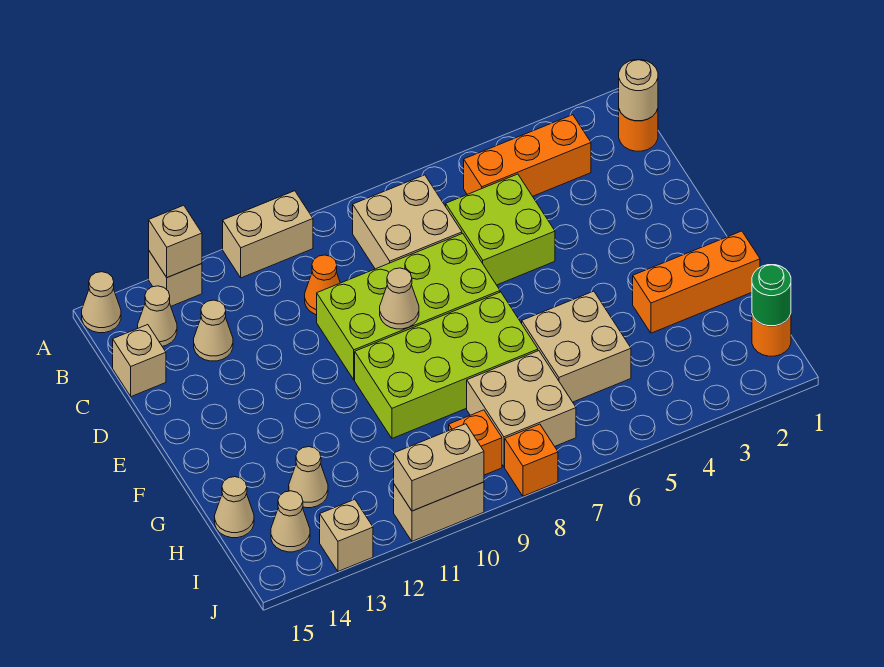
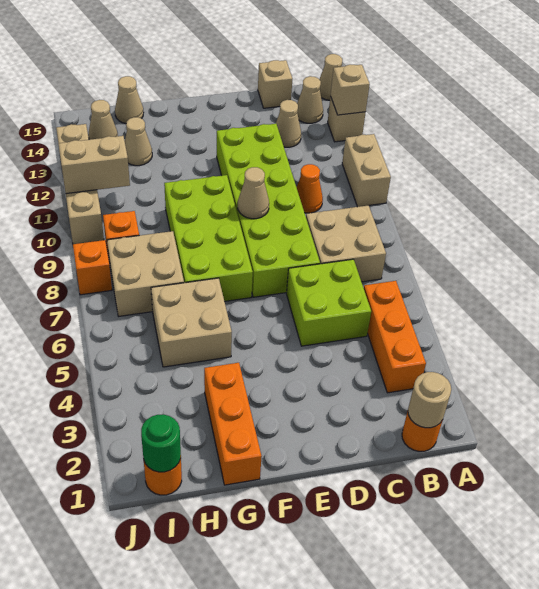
lime 2x4 brick [317,234,500,380] -> lime 2x6 brick [217,124,320,297]
tan 1x2 brick [394,424,484,511] -> tan 1x2 brick turned to [58,136,130,194]

